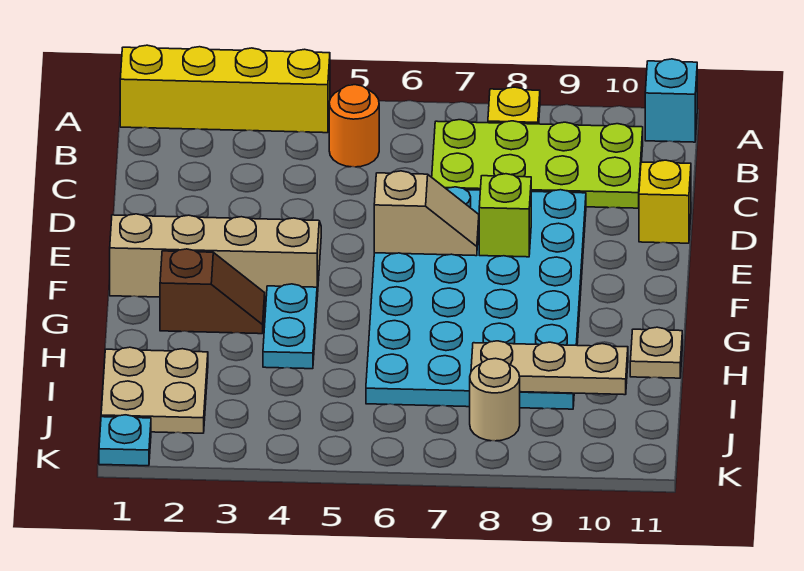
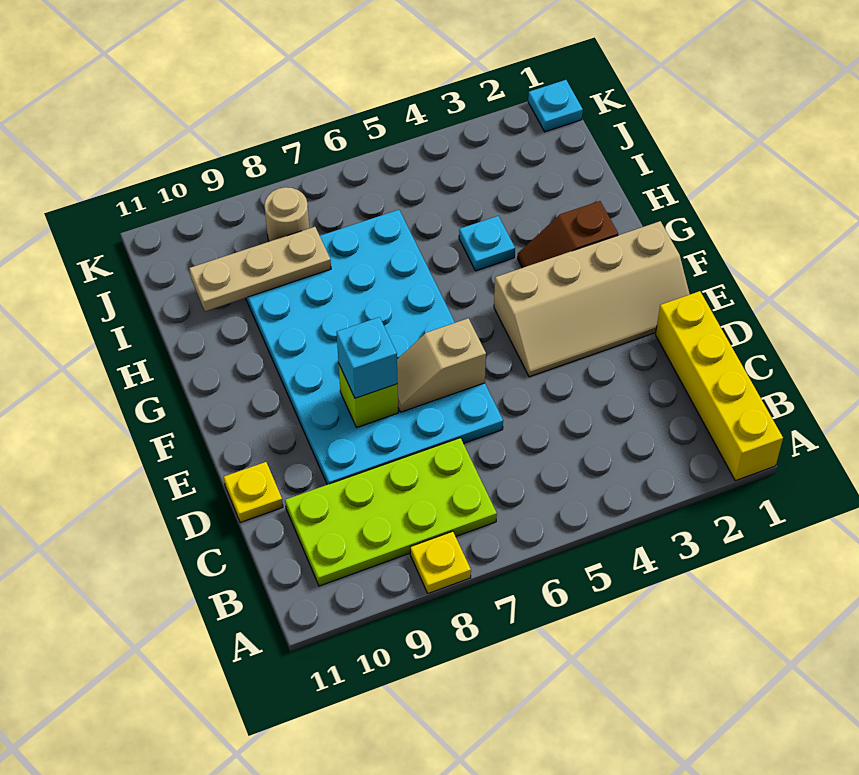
yellow 1x4 brick [120,45,330,133] -> yellow 1x4 brick turned to [655,291,783,481]
cyan 1x1 brick [645,59,697,142] -> cyan 1x1 brick moved to [336,317,398,398]
orange 1x1 round brick [329,85,379,167] -> none
yellow 1x1 brick [639,160,691,243] -> yellow 1x1 plate [224,462,283,523]
cyan 1x2 plate [263,284,317,369] -> cyan 1x1 plate [459,216,515,271]
tan 1x1 plate [630,327,682,378] -> none
tan 2x2 plate [101,347,208,433] -> none

